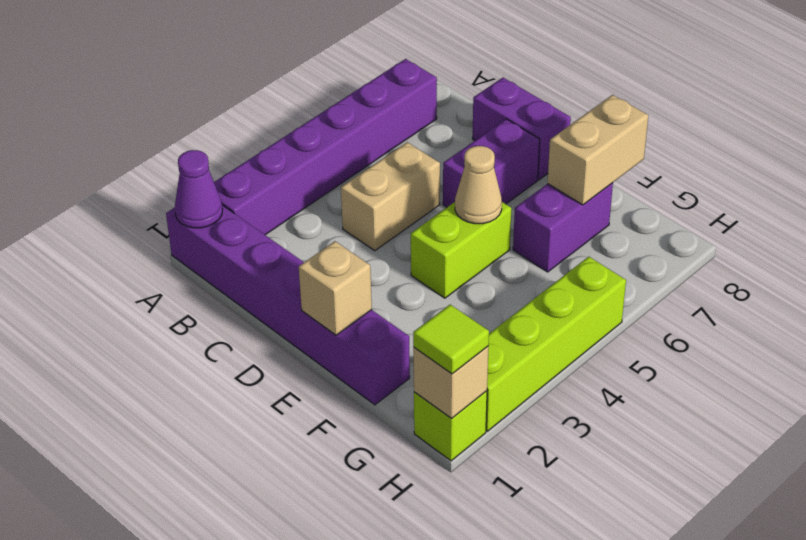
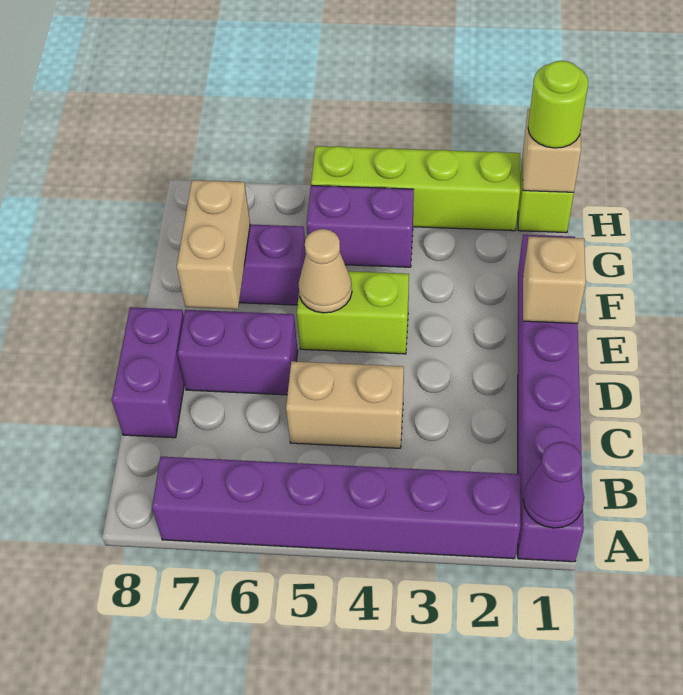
tan 1x2 brick [547,95,648,205] -> tan 1x2 brick turned to [177,180,250,309]
none -> purple 1x2 brick [307,185,414,267]
lime 1x1 tile [413,305,489,374] -> lime 1x1 round brick [528,61,588,148]

